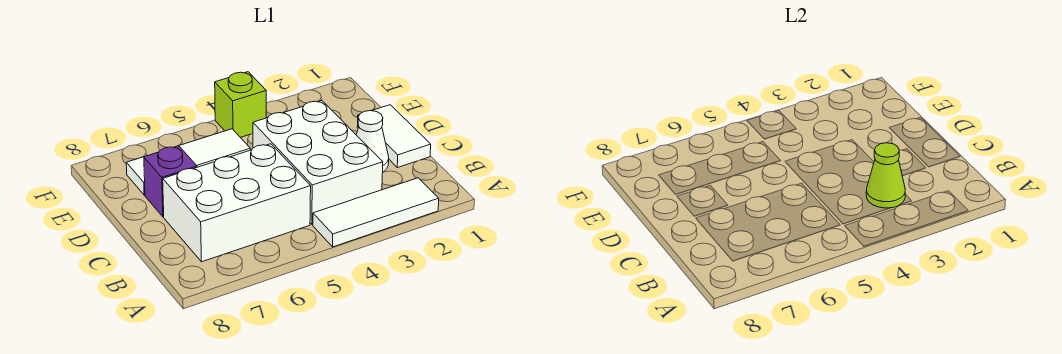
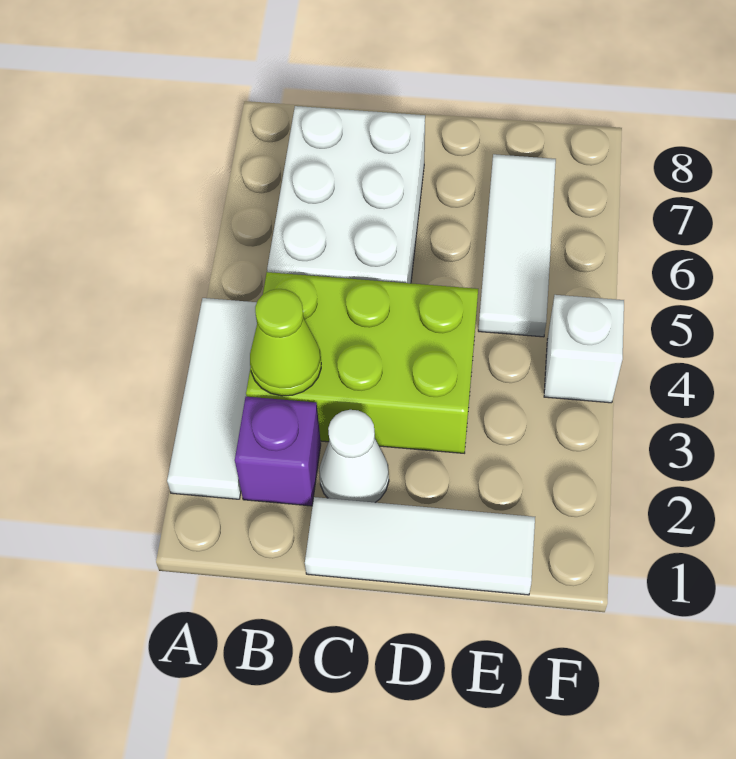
white 2x3 brick [253,100,383,225] -> lime 2x3 brick [246,272,478,453]
white 1x2 tile [357,105,431,168] -> white 1x3 tile [305,497,535,595]
purple 1x1 brick [144,146,197,217] -> purple 1x1 brick moved to [235,397,321,506]
lime 1x1 brick [215,72,266,137] -> white 1x1 brick [544,295,624,403]

